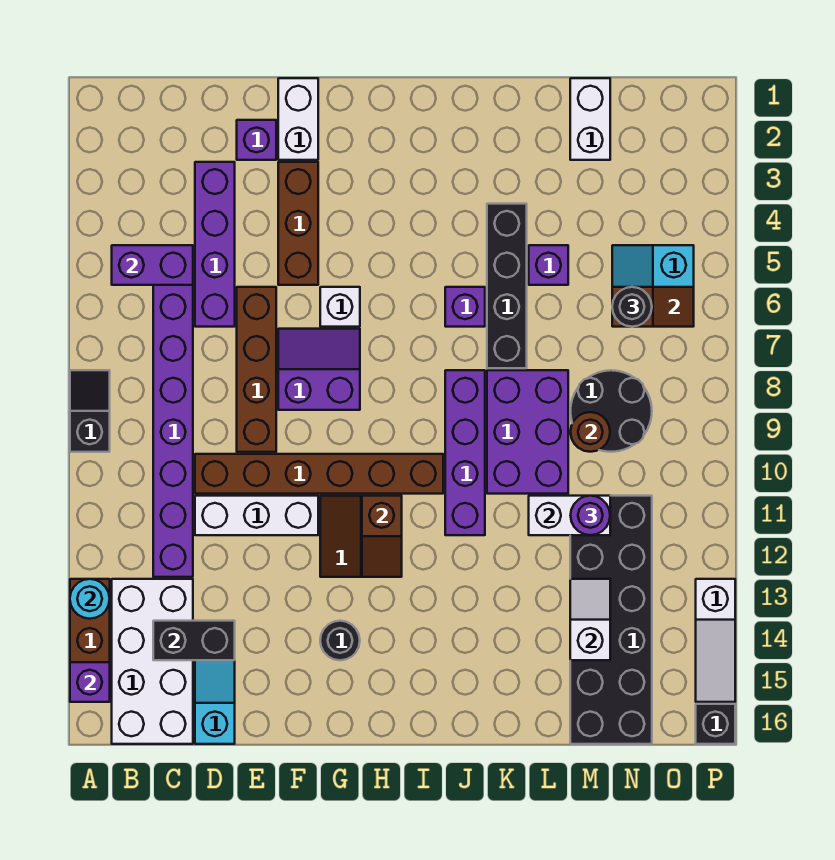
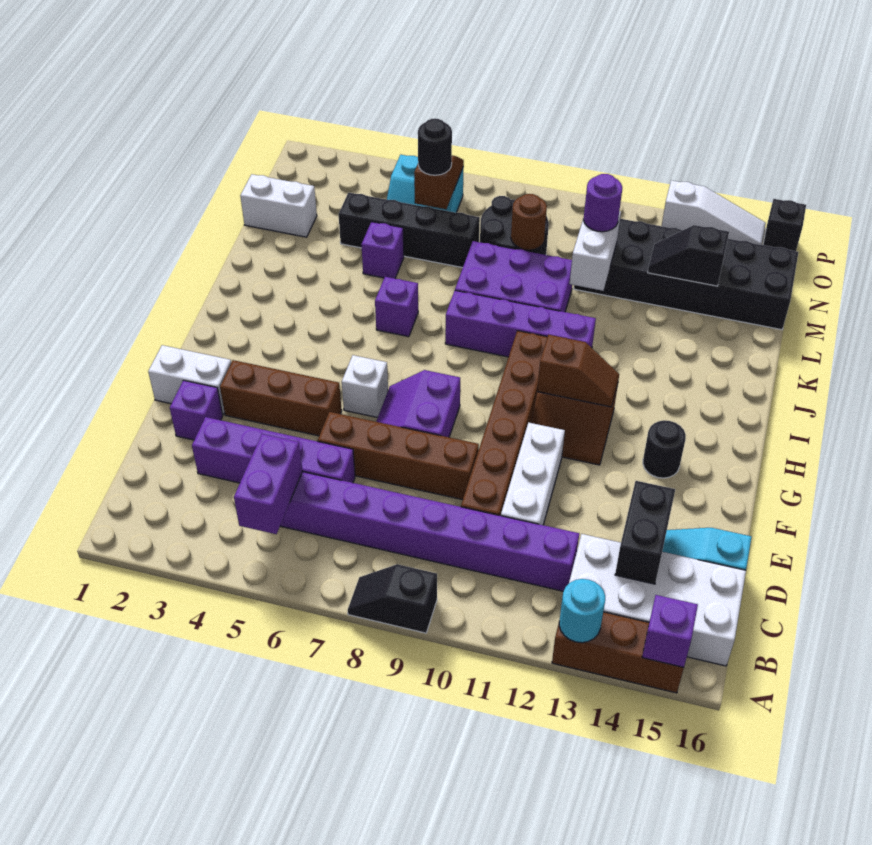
black 1x4 brick [487,204,527,368] -> black 1x4 brick moved to [338,193,480,268]
white 1x2 slope [570,579,610,660] -> black 1x2 slope [648,225,729,286]

